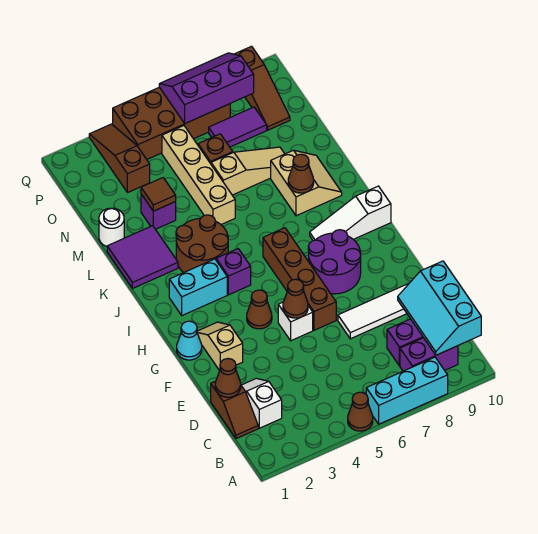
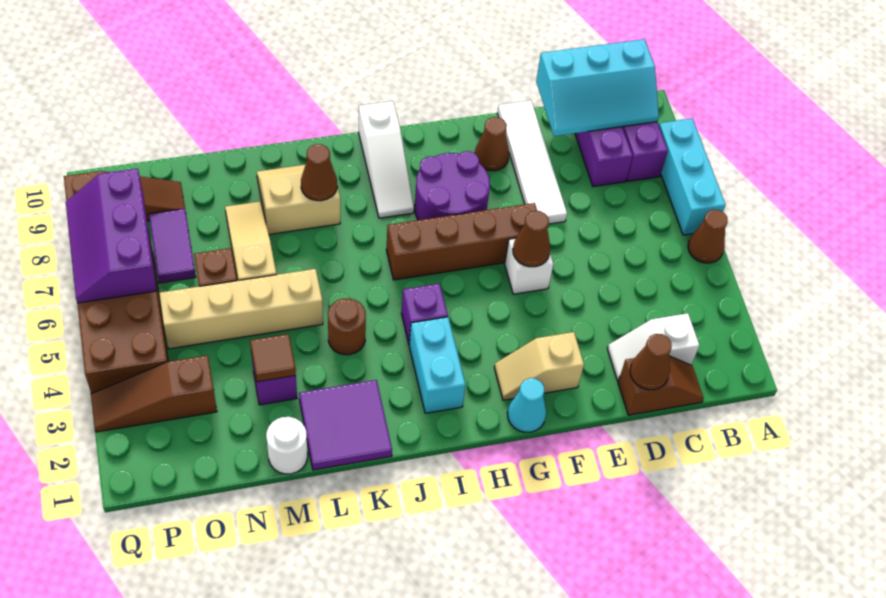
brown 1x1 cone [247,290,272,329] -> brown 1x1 cone moved to [475,117,509,171]
brown 2x2 round brick [176,215,228,273] -> brown 1x1 round brick [328,298,366,355]

